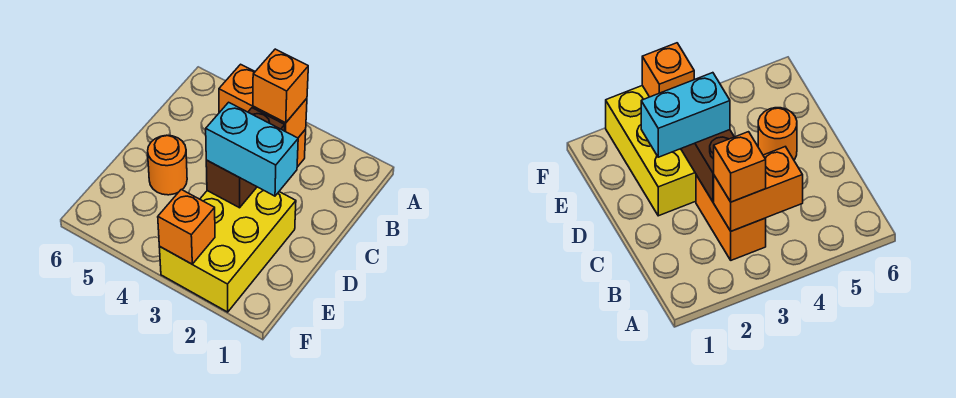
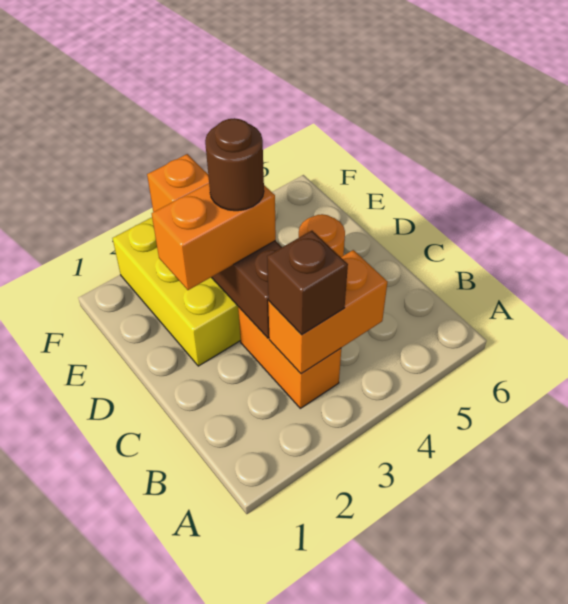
orange 1x1 brick [253,49,308,123] -> brown 1x1 brick [267,231,348,335]
cyan 1x2 brick [206,102,298,196] -> orange 1x2 brick [152,183,276,290]
none -> brown 1x1 round brick [205,118,264,211]

